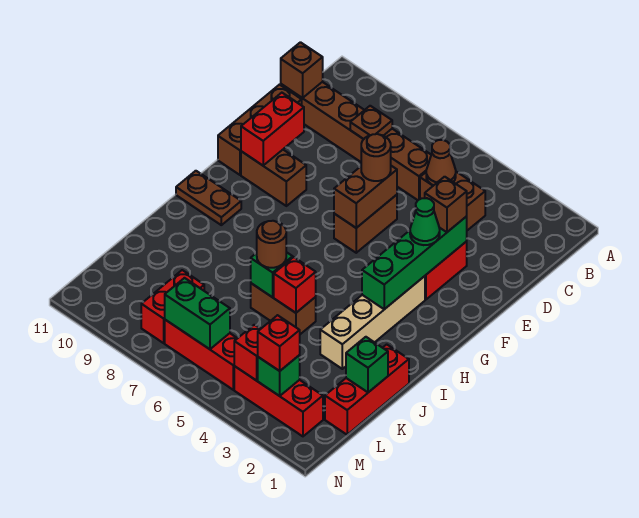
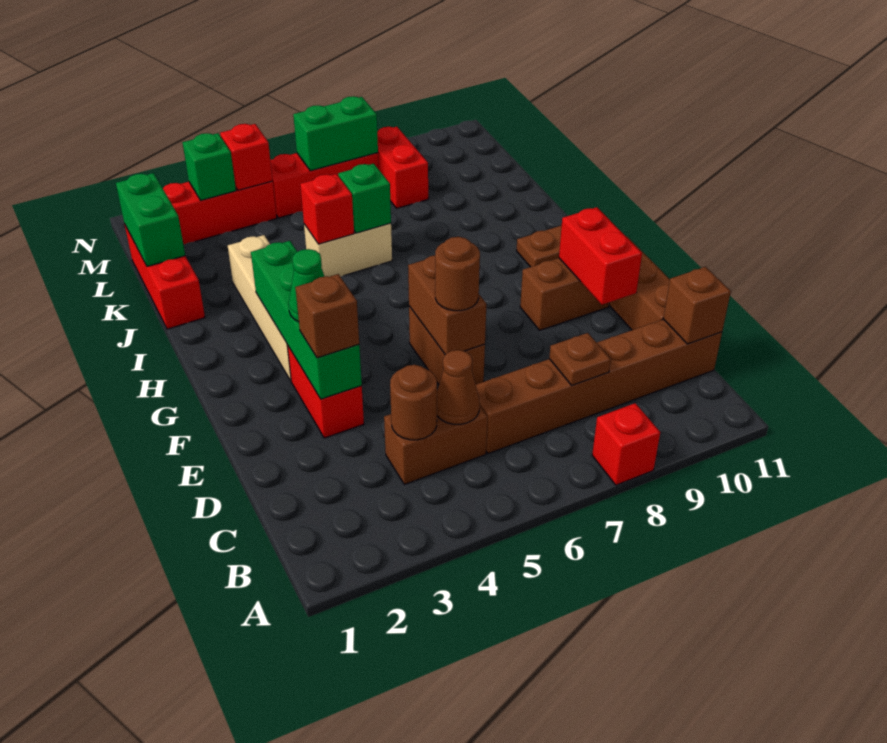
brown 1x2 brick [251,283,316,334] -> tan 1x2 brick [304,223,392,277]
brown 1x1 round brick [257,221,286,268] -> brown 1x1 round brick moved to [390,365,437,440]
green 1x1 brick [346,337,388,392] -> green 1x2 brick [116,173,185,266]
red 1x1 brick [258,315,300,371] -> red 1x1 brick moved to [592,403,660,485]

